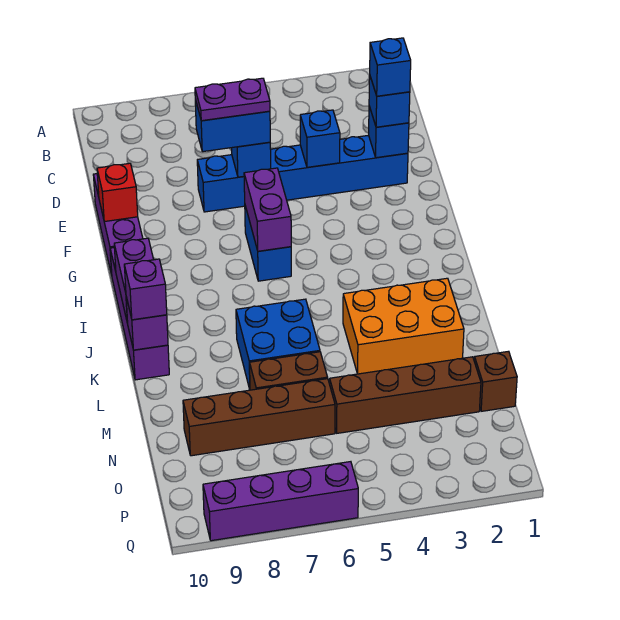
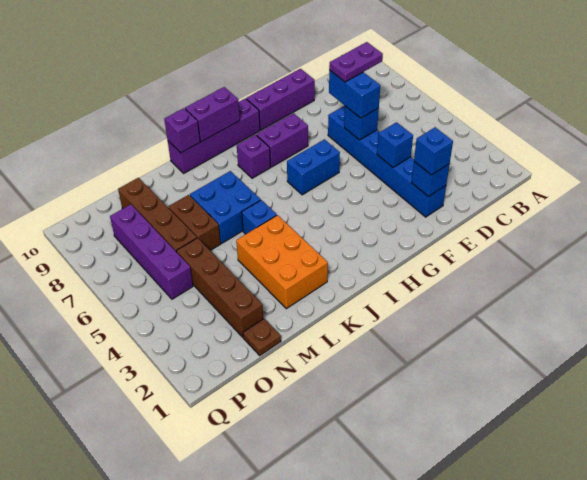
blue 1x1 brick [370,38,411,96] -> blue 1x1 brick moved to [242,200,277,234]
purple 1x2 plate [195,78,270,121] -> purple 1x2 plate turned to [329,42,383,82]
red 1x1 brick [97,163,138,222] -> none
purple 1x2 brick [244,168,291,251] -> purple 1x2 brick moved to [256,113,308,167]
purple 1x1 brick [124,259,167,320] -> purple 1x1 brick moved to [237,135,271,178]
brown 1x1 brick [474,351,517,411] -> brown 1x1 plate [243,319,281,355]
purple 1x4 brick [203,462,358,541] -> purple 1x4 brick moved to [110,204,193,299]

